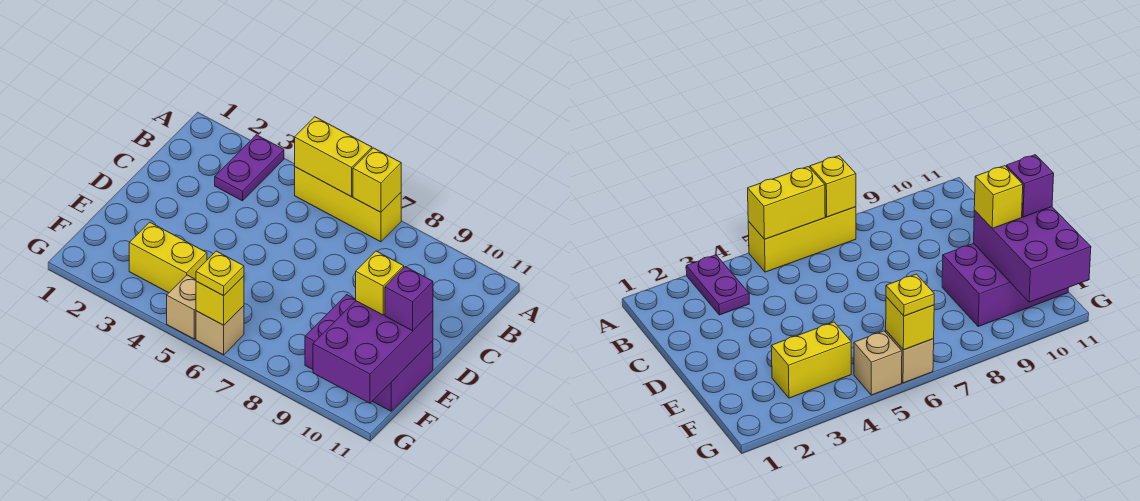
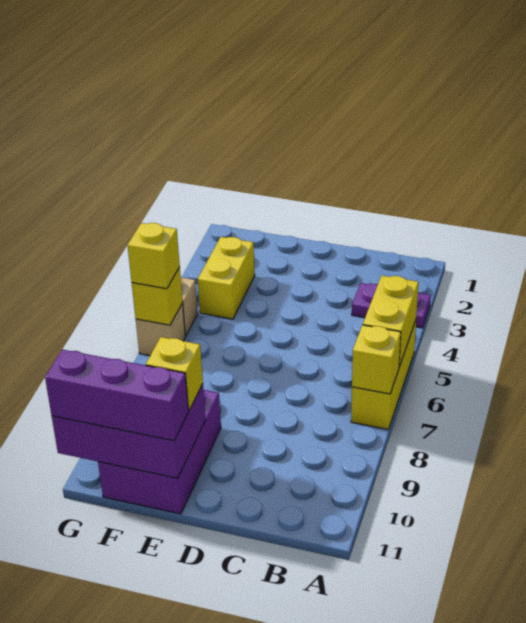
purple 1x1 brick [385,267,433,331] -> purple 1x3 brick [45,350,189,441]
yellow 1x1 plate [196,251,244,296] -> yellow 1x1 brick [127,223,180,289]

